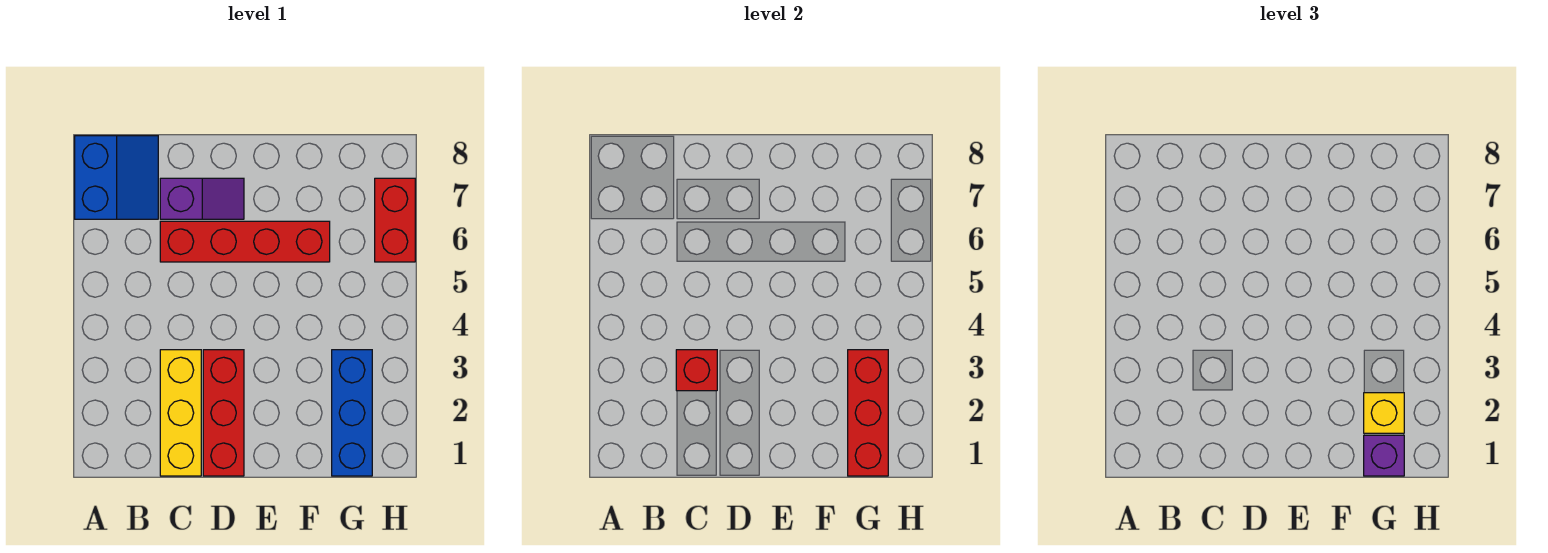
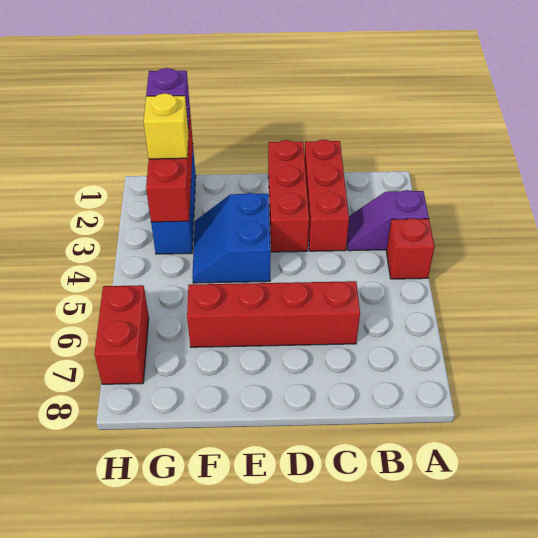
blue 2x2 slope [75,136,158,219] -> blue 2x2 slope moved to [192,193,270,283]
yellow 1x3 brick [160,350,201,476] -> red 1x3 brick [304,140,349,251]
red 1x1 brick [676,350,717,391] -> red 1x1 brick moved to [386,218,435,279]
purple 1x2 slope [160,178,244,219] -> purple 1x2 slope moved to [347,190,429,251]

